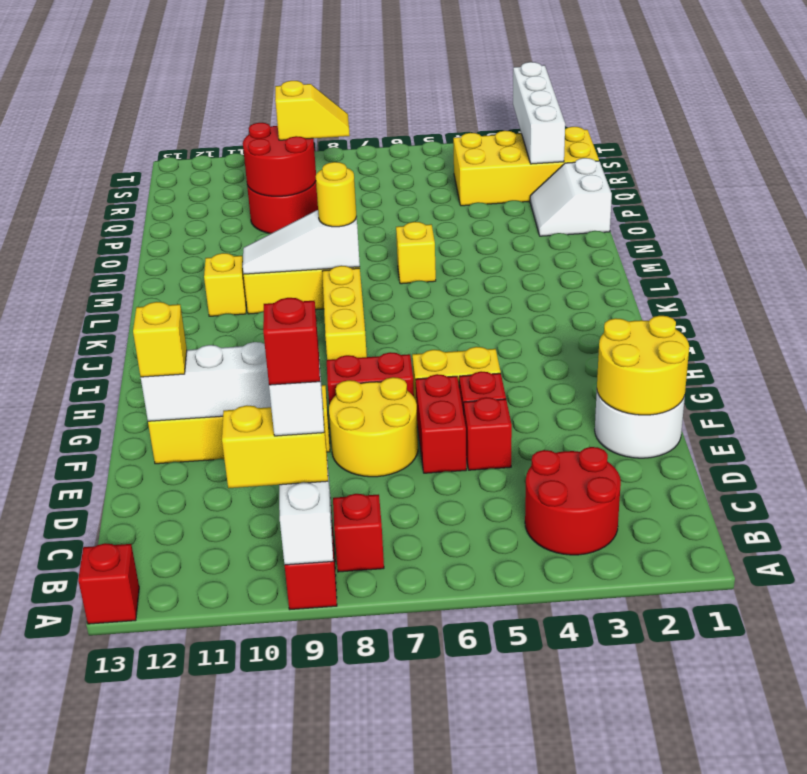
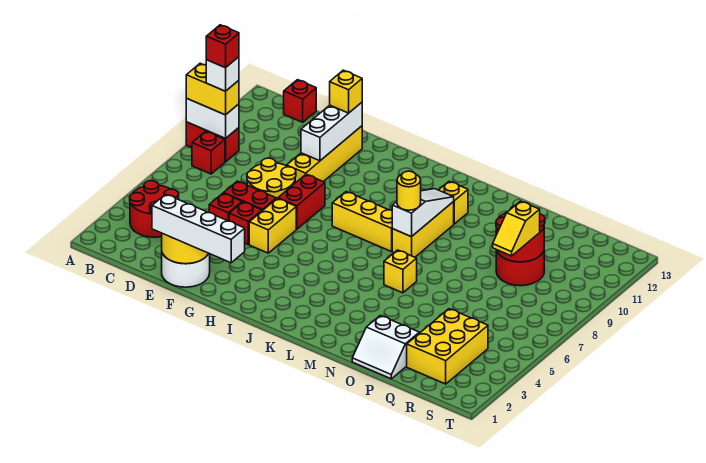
red 1x1 brick [78,543,139,624] -> red 1x1 brick moved to [284,80,316,122]
yellow 1x2 brick [222,405,328,488] -> yellow 1x2 brick turned to [186,63,239,115]
white 2x2 slope [530,158,612,236] -> white 2x2 slope turned to [352,315,419,379]
yellow 2x4 brick [453,127,599,206] -> yellow 2x3 brick [407,309,488,384]
white 1x4 brick [513,62,565,164] -> white 1x4 brick moved to [152,194,245,263]

